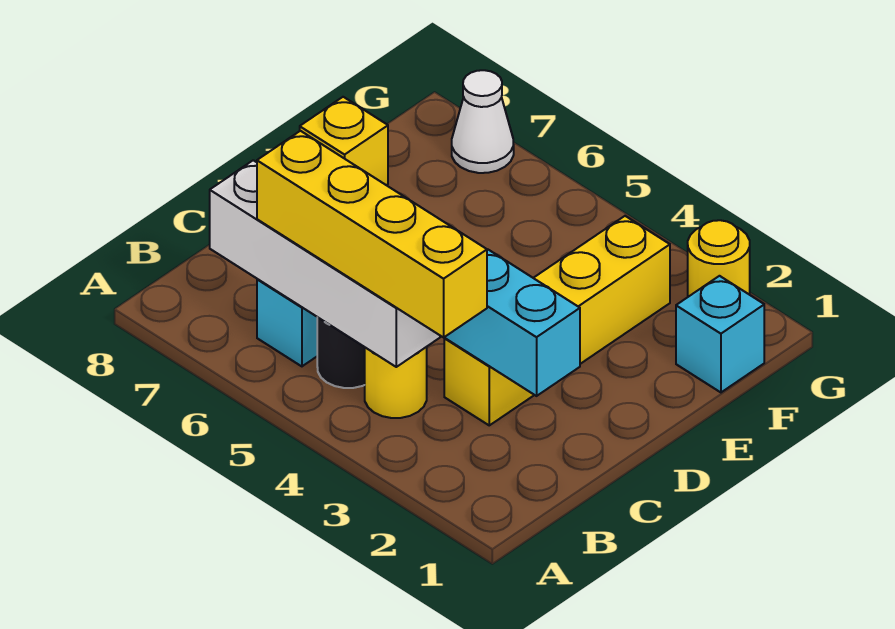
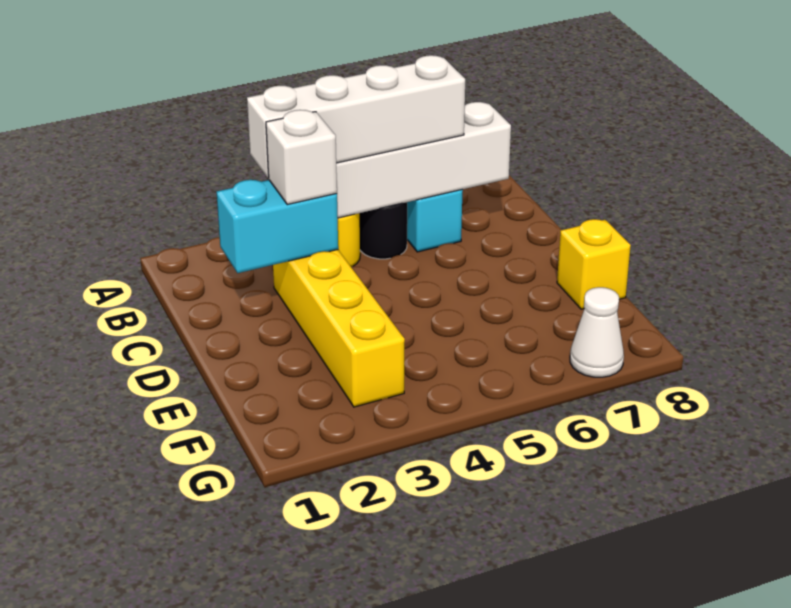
yellow 1x4 brick [257,131,487,337] -> white 1x4 brick [247,55,465,178]
none -> white 1x1 brick [266,110,337,205]
cyan 1x1 brick [676,276,764,392] -> none
yellow 1x1 round brick [688,220,750,297] -> none

